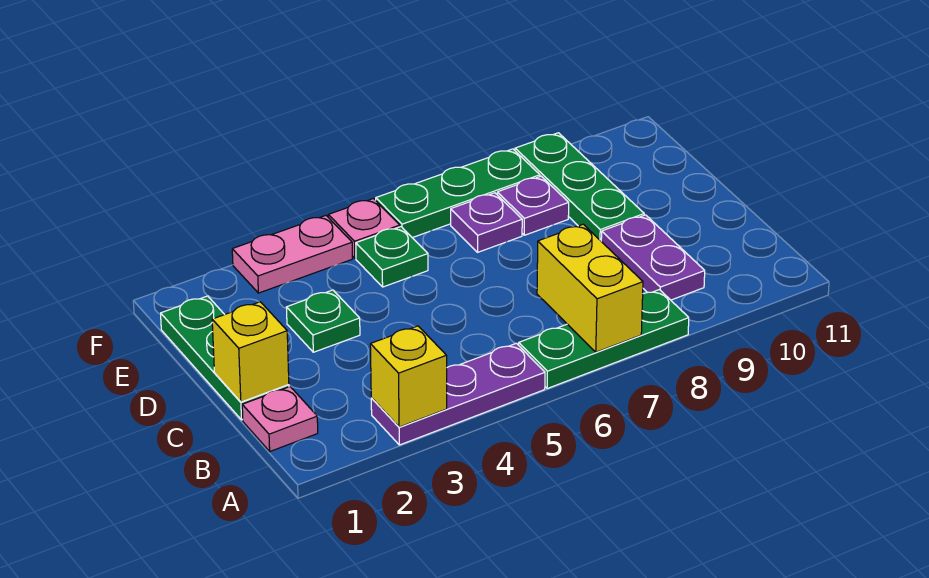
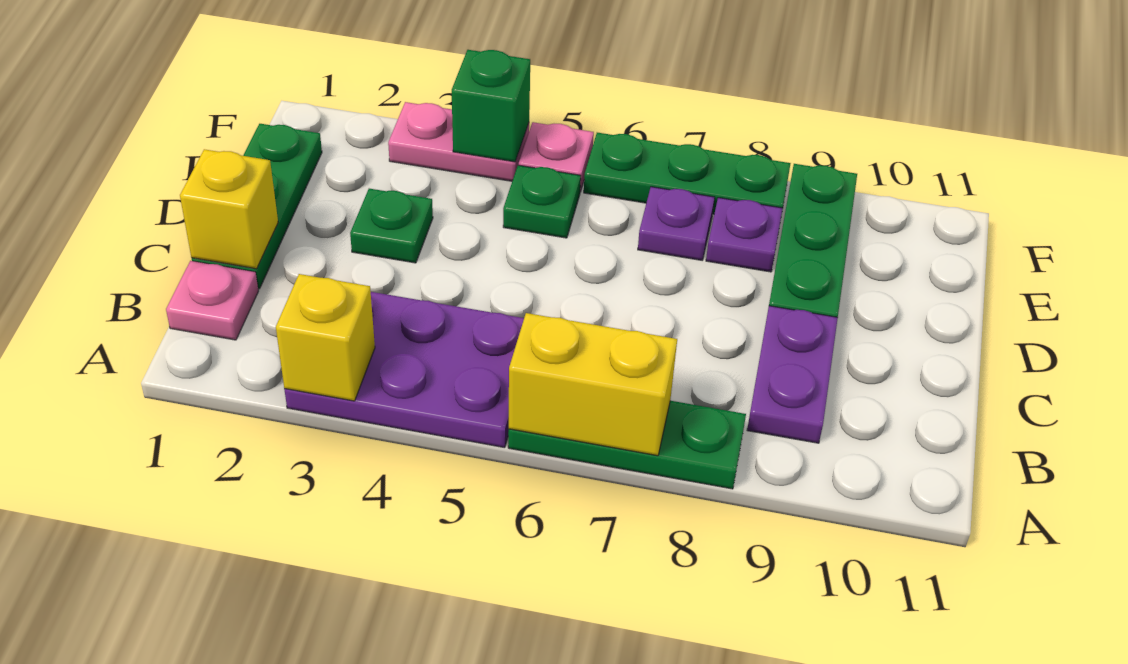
purple 1x3 plate [371,343,545,445] -> purple 2x3 plate [284,292,524,448]
yellow 1x2 brick [537,224,643,352] -> yellow 1x2 brick turned to [509,313,677,456]
none -> green 1x1 brick [452,50,530,162]

